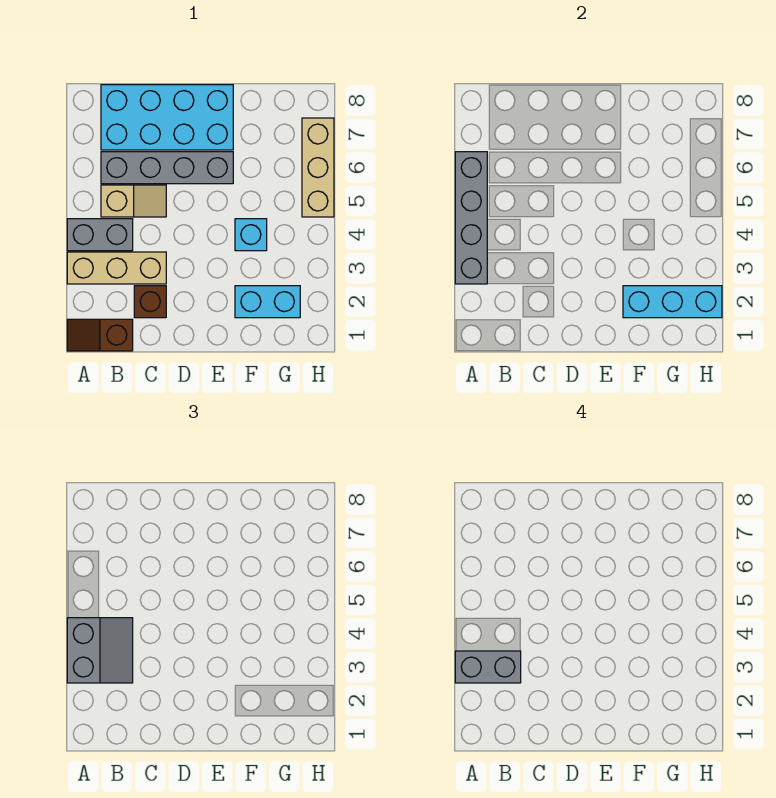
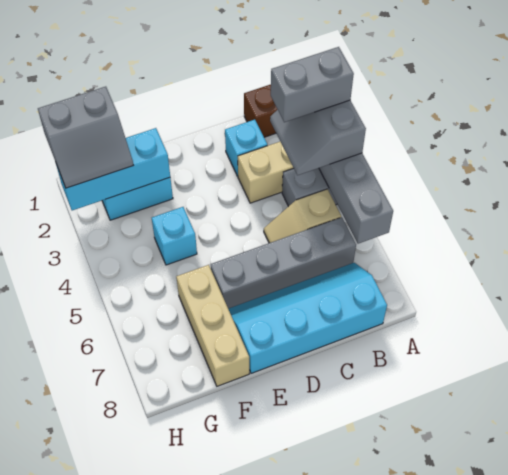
cyan 2x4 brick [101,85,233,150] -> cyan 2x4 slope [229,263,387,373]
brown 1x1 brick [134,286,166,318] -> cyan 1x1 brick [225,120,267,176]
none -> grey 2x2 slope [38,87,133,188]
tan 1x3 brick [302,118,334,217] -> tan 1x3 brick moved to [176,265,249,386]

